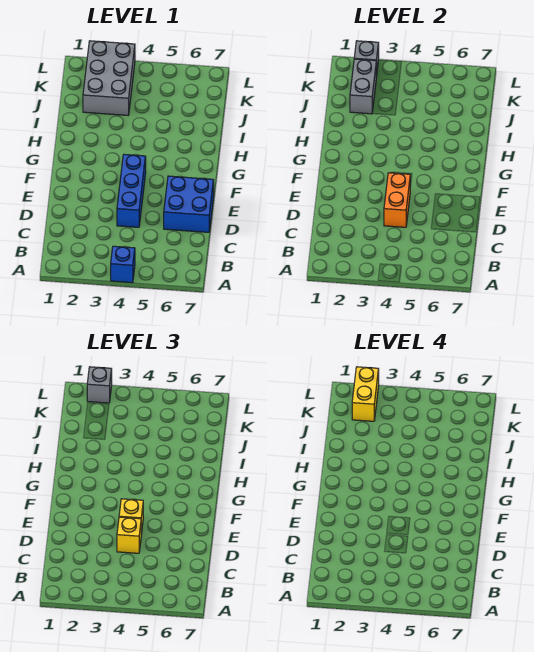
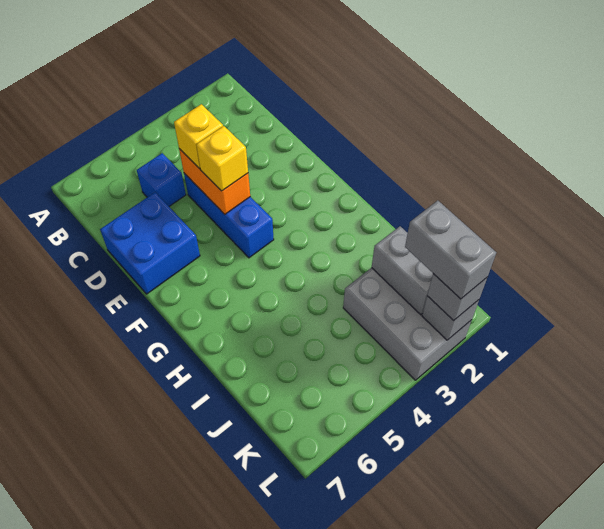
blue 1x1 brick [111,246,135,283] -> blue 1x1 brick moved to [137,153,186,206]
yellow 1x2 brick [352,367,379,421] -> grey 1x2 brick [405,200,497,299]

